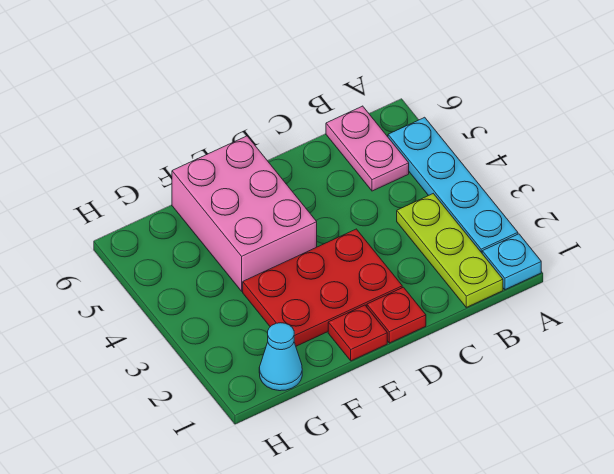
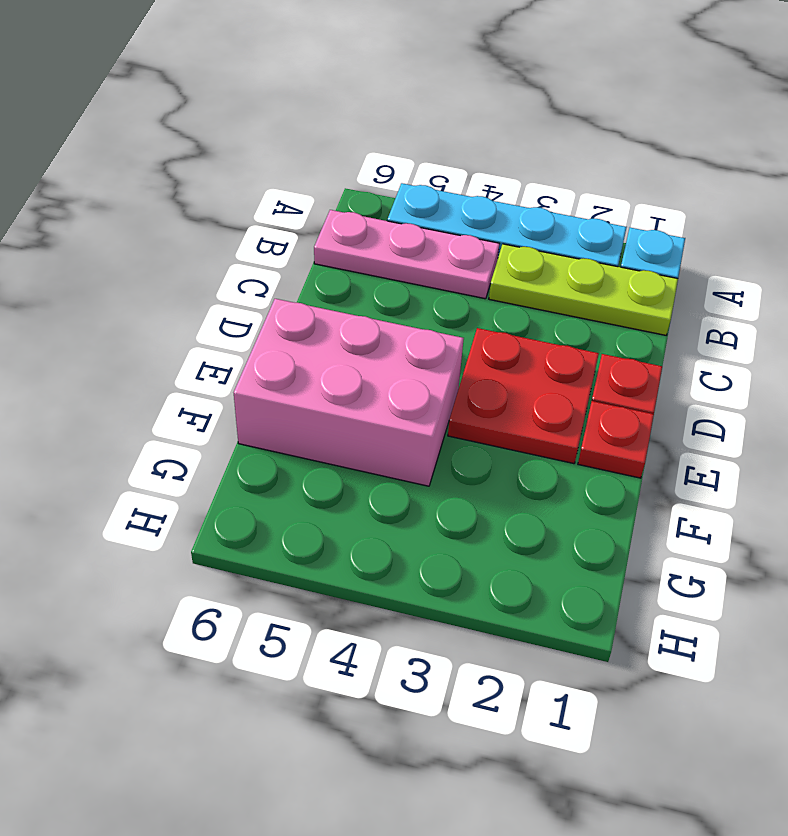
pink 1x2 plate [326,106,409,191] -> pink 1x3 plate [314,210,499,299]
red 2x3 plate [243,229,402,346] -> red 2x2 plate [448,328,599,464]
cyan 1x1 cone [259,323,302,391] -> none

